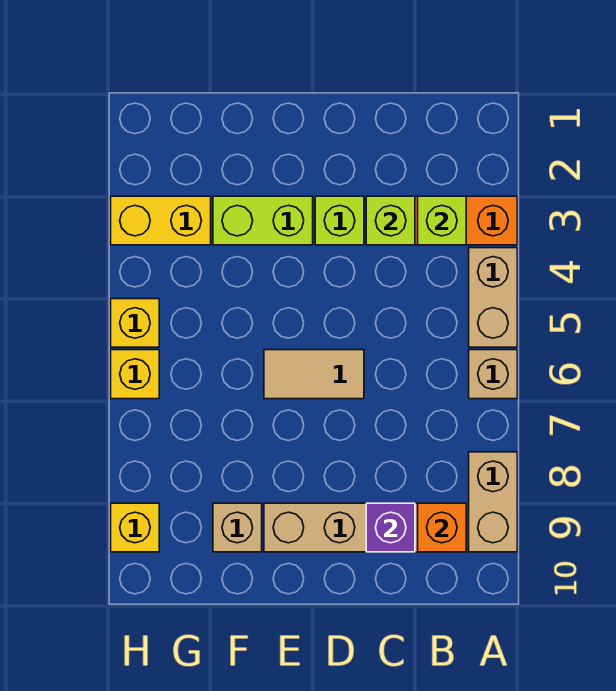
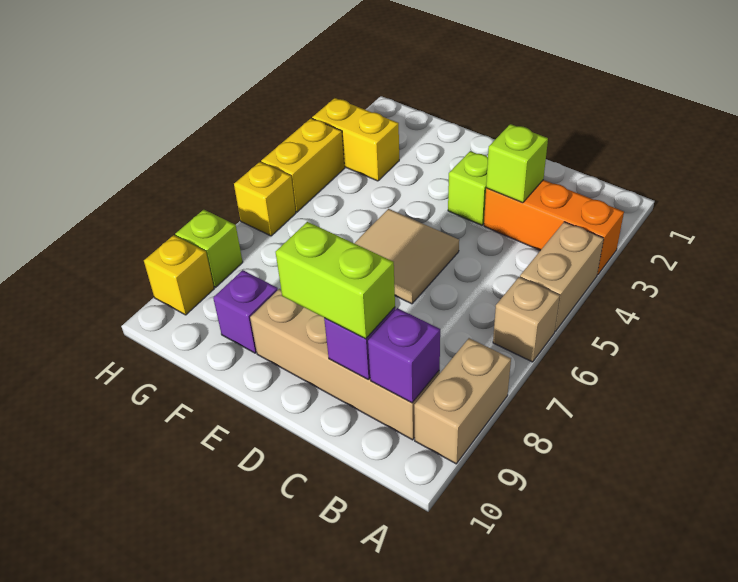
lime 1x1 brick [418,196,466,245] -> lime 1x1 brick moved to [175,210,243,287]
orange 1x1 brick [418,503,466,552] -> purple 1x1 brick [368,308,440,403]
tan 1x2 tile [264,350,364,399] -> tan 2x2 tile [354,209,459,304]
lime 1x2 brick [213,196,313,245] -> lime 1x2 brick moved to [276,222,395,339]
tan 1x1 brick [213,503,262,552] -> purple 1x1 brick [213,270,278,353]
yellow 1x1 brick [111,299,159,347] -> yellow 1x2 brick [261,118,345,212]

